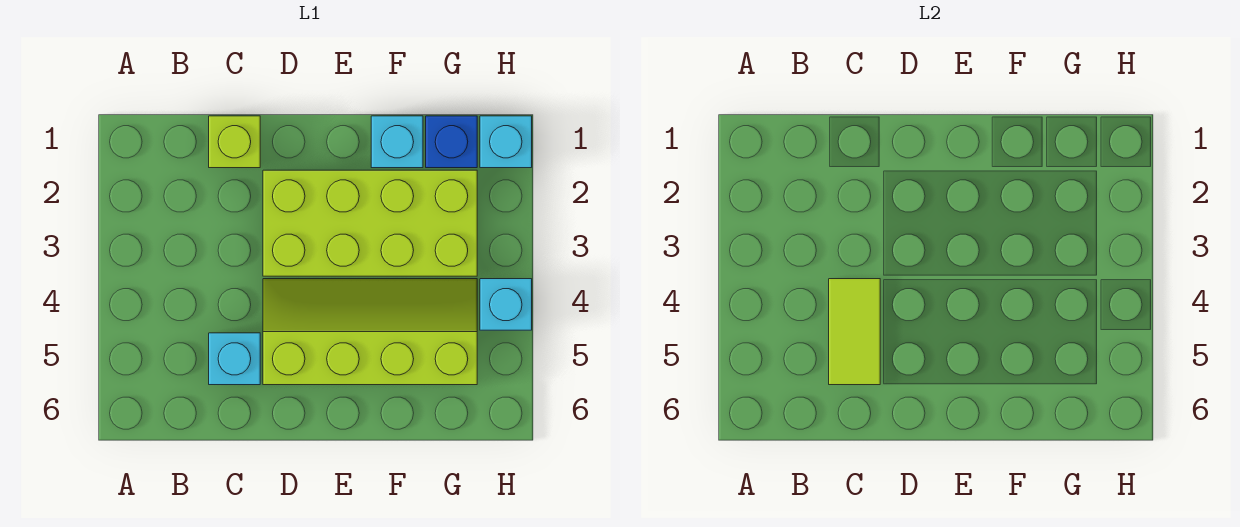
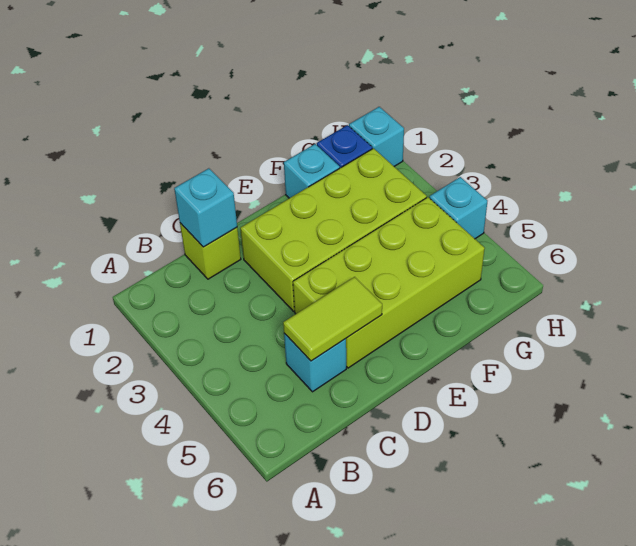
none -> cyan 1x1 brick [174,168,237,247]
lime 1x2 tile [829,279,880,385] -> lime 1x2 tile turned to [283,277,382,361]
lime 2x4 slope [263,279,477,385] -> lime 2x4 brick [293,197,485,368]

